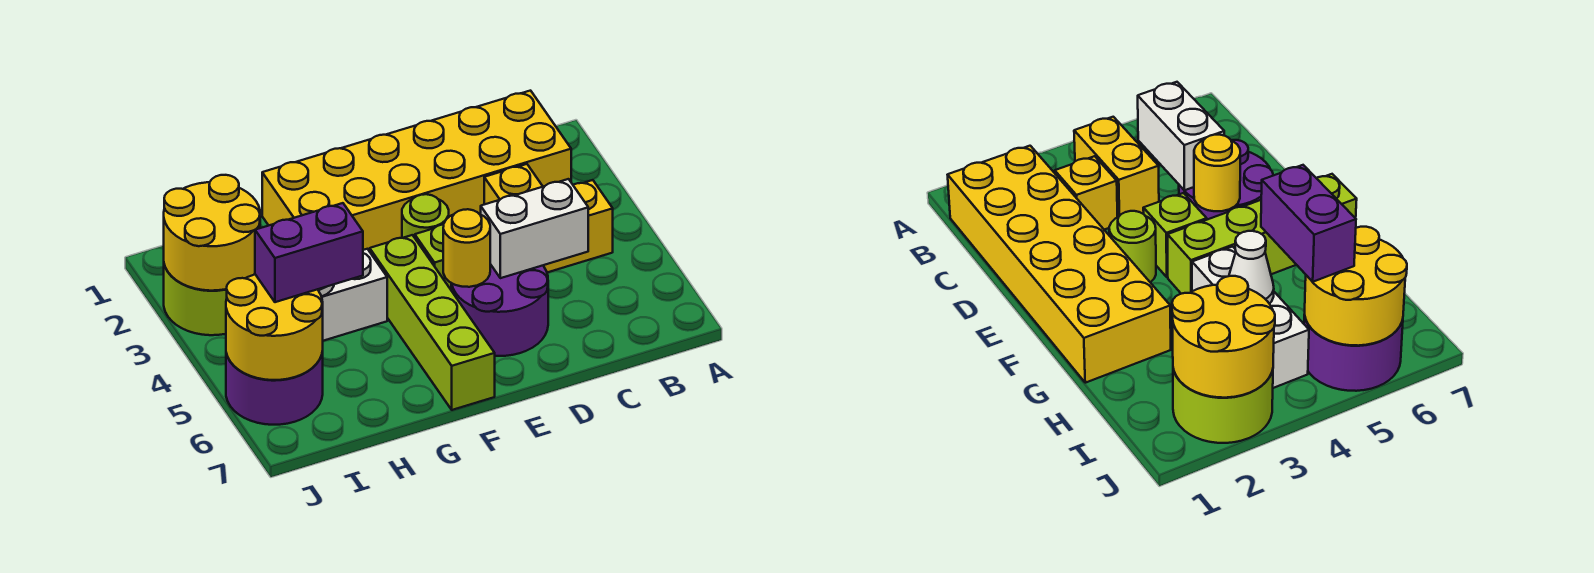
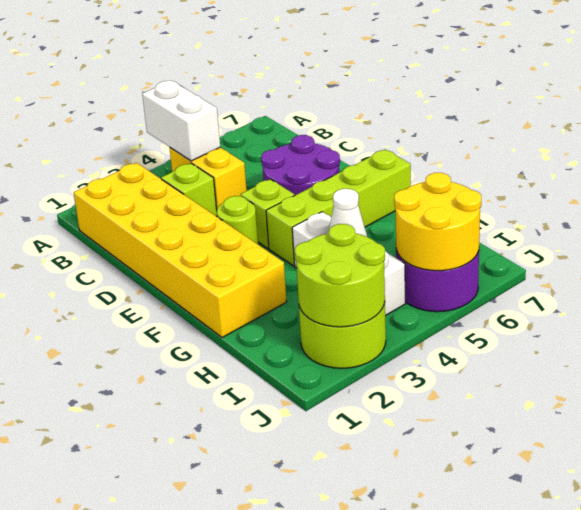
yellow 1x1 brick [484,164,543,204] -> lime 1x1 brick [161,163,217,217]
white 1x2 brick [481,179,588,278] -> white 1x2 brick moved to [142,81,220,161]
yellow 1x1 round brick [443,209,490,287] -> none
purple 1x2 brick [255,203,363,302] -> none
yellow 2x2 round brick [164,175,260,291] -> lime 2x2 round brick [295,224,385,327]

